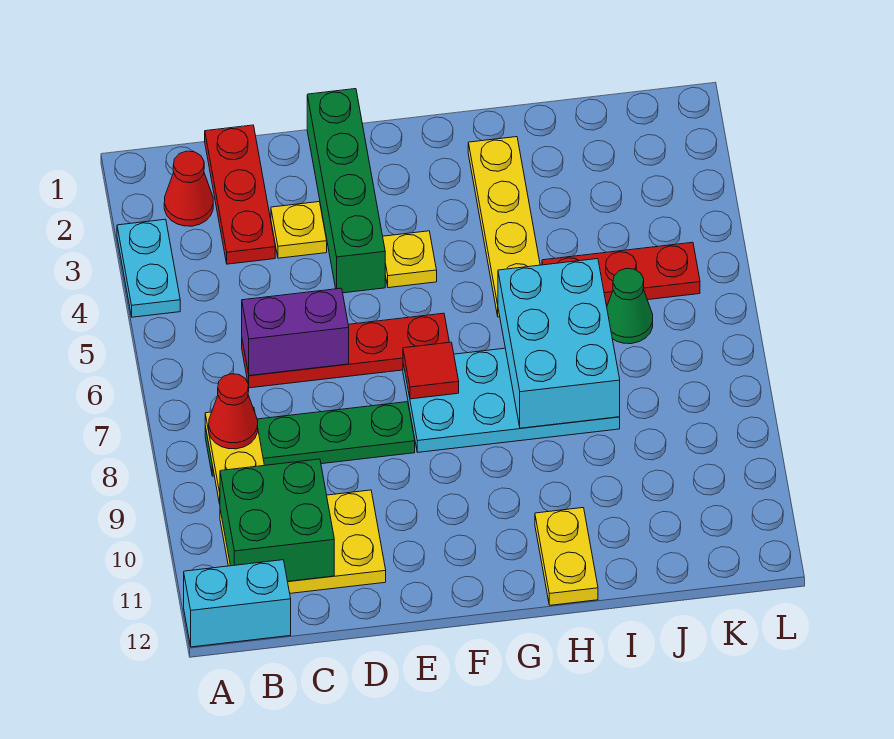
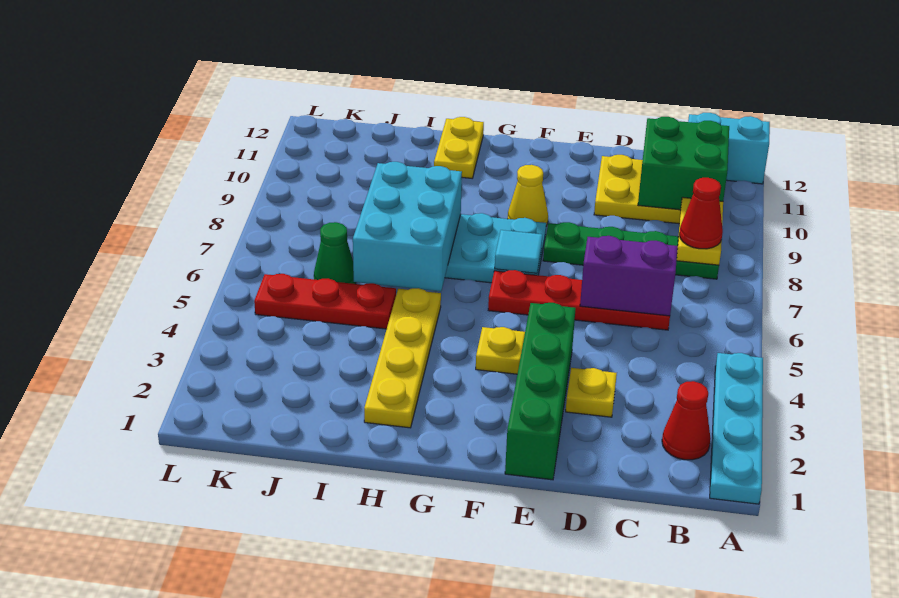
cyan 1x2 plate [117,219,180,317] -> cyan 1x4 plate [710,353,763,504]
red 1x3 plate [205,125,275,264] -> none
red 1x1 tile [403,342,459,399] -> cyan 1x1 tile [495,230,542,273]
none -> yellow 1x1 cone [508,165,548,226]

